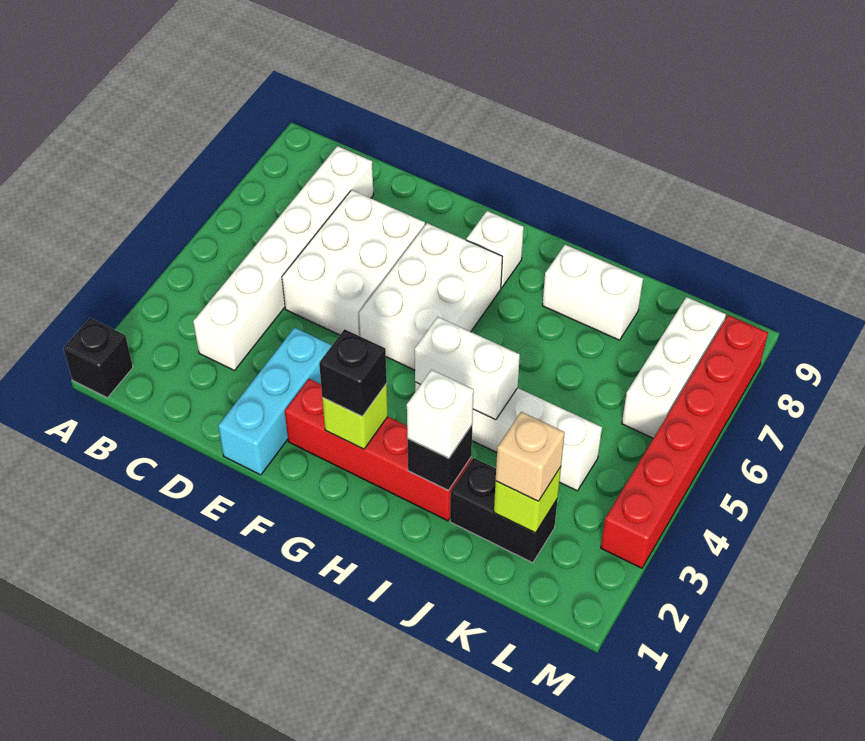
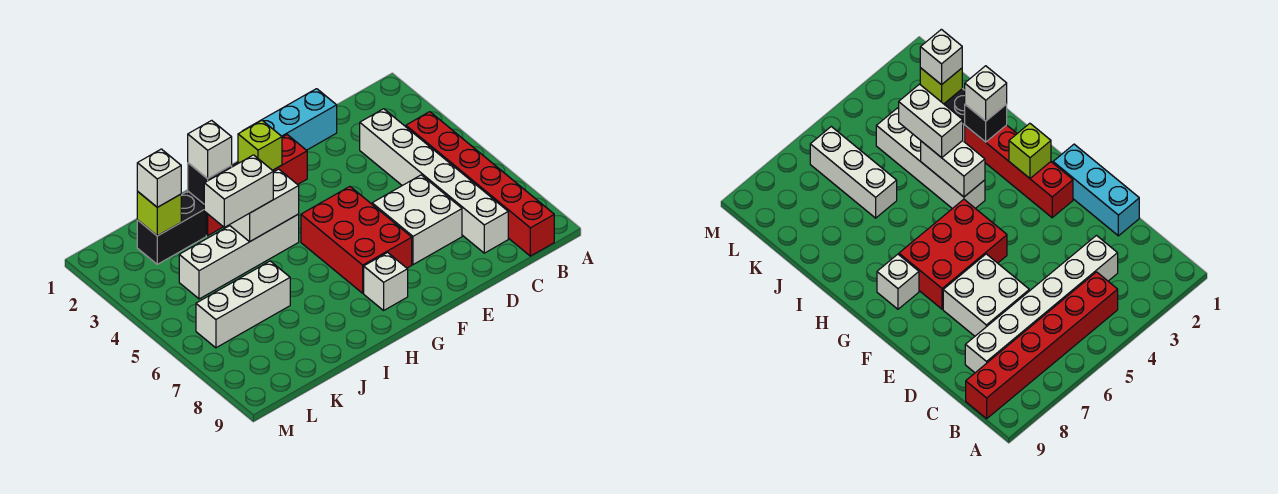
black 1x1 brick [64,318,133,398] -> none
white 2x3 brick [282,190,425,336] -> white 2x2 brick [372,175,462,265]
cyan 1x3 brick [218,328,332,475] -> cyan 1x3 brick turned to [243,89,337,150]
white 2x3 brick [359,223,502,370] -> red 2x3 brick [301,187,412,293]
black 1x1 brick [319,329,387,416] -> none
white 1x2 brick [542,245,643,340] -> white 1x2 brick moved to [204,155,273,227]
tan 1x1 brick [496,412,565,501] -> white 1x1 brick [137,149,181,207]
white 1x3 brick [622,297,726,438] -> white 1x3 brick turned to [196,261,290,348]
red 1x6 brick [601,315,768,568] -> red 1x6 brick moved to [406,112,554,256]

